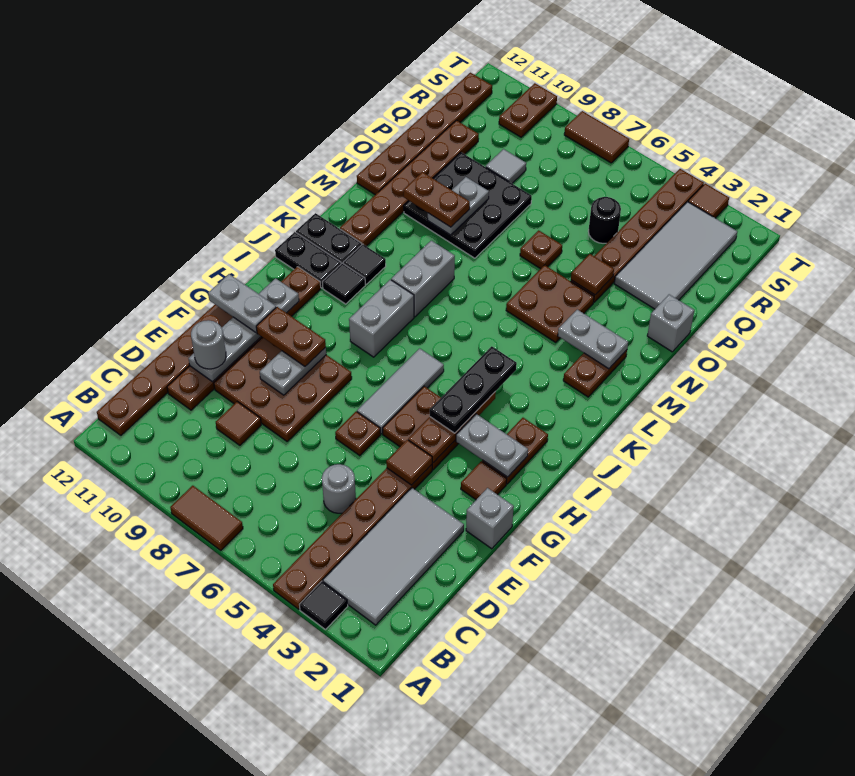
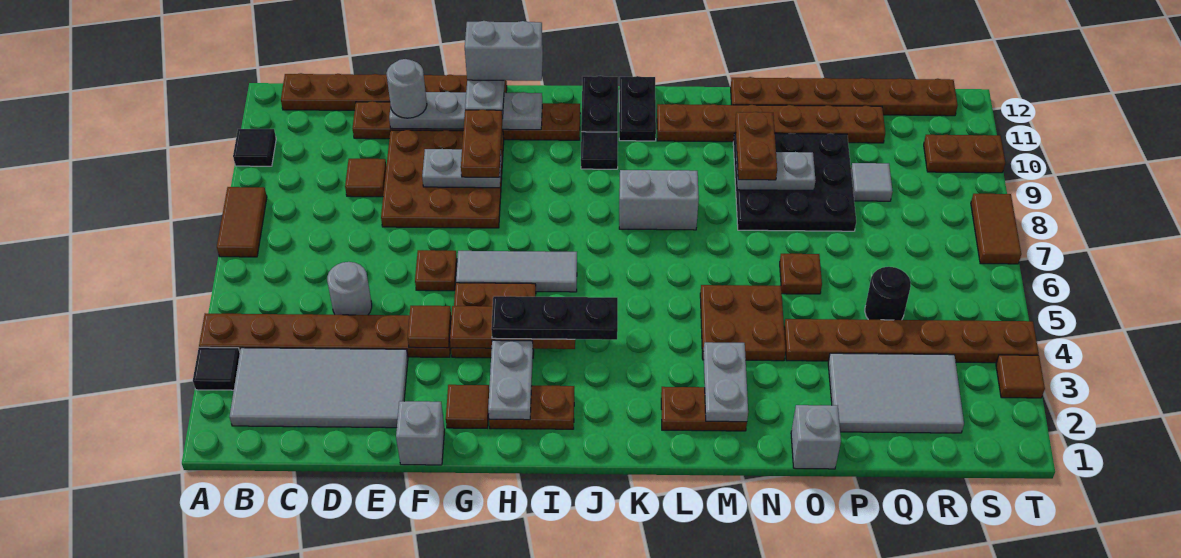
grey 1x2 brick [349,280,414,357] -> grey 1x2 brick moved to [465,21,543,81]
black 1x1 tile [343,244,386,284] -> black 1x1 tile moved to [233,129,276,166]
brown 1x1 tile [571,254,614,295] -> none
grey 2x4 tile [614,202,737,309] -> grey 2x3 tile [828,353,964,433]

